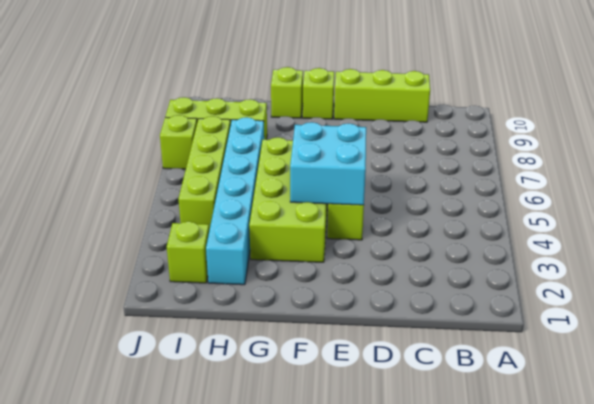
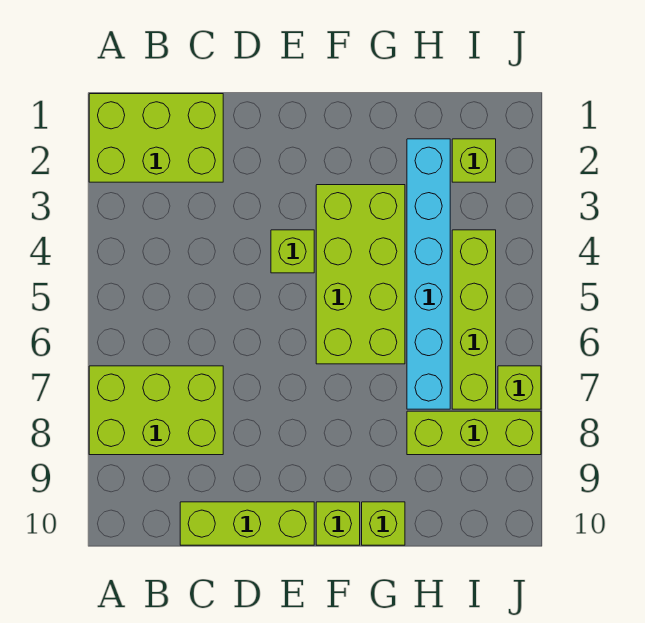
none -> lime 2x3 brick [89,94,223,182]
none -> lime 2x3 brick [89,366,223,455]
cyan 2x2 brick [290,122,366,205] -> none

